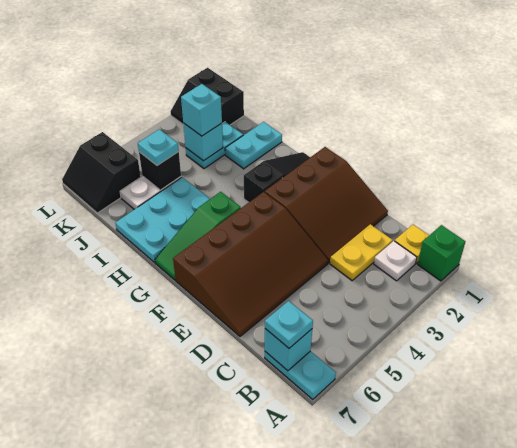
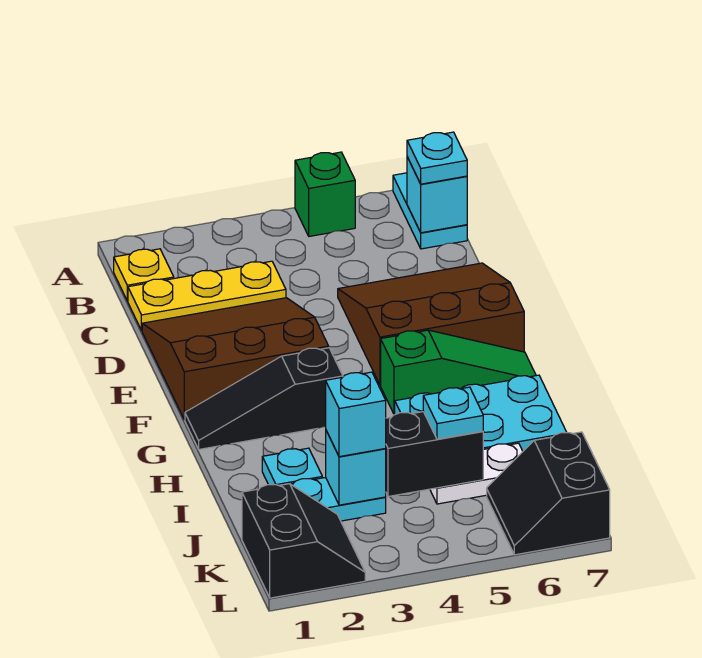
green 1x1 brick [418,225,465,281] -> green 1x1 brick moved to [295,152,355,236]
white 1x1 plate [374,241,417,281] -> none
yellow 1x2 plate [330,224,393,281] -> yellow 1x3 plate [128,261,286,330]
brown 3x4 slope [173,192,328,336] -> brown 3x3 slope [338,263,524,385]
cyan 1x2 plate [225,122,282,169] -> cyan 1x1 plate [262,448,322,486]
black 1x1 brick [139,152,181,190] -> black 1x2 brick [385,412,483,497]
black 2x2 slope [62,132,141,213] -> black 2x2 slope turned to [487,432,610,555]

